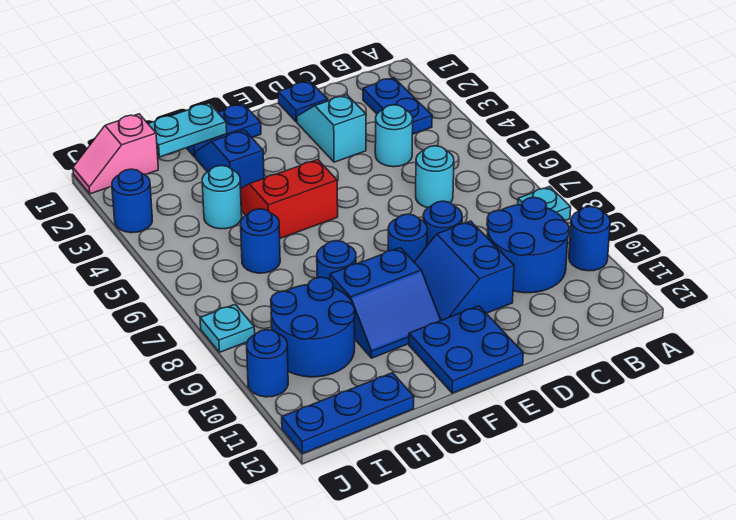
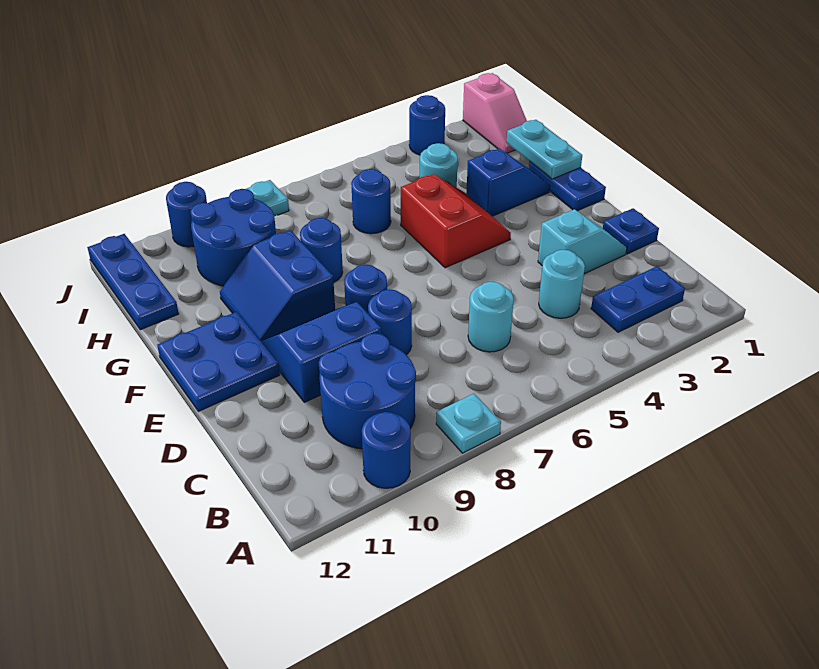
pink 1x2 slope [73,114,158,194] -> pink 1x2 slope turned to [463,73,527,153]

